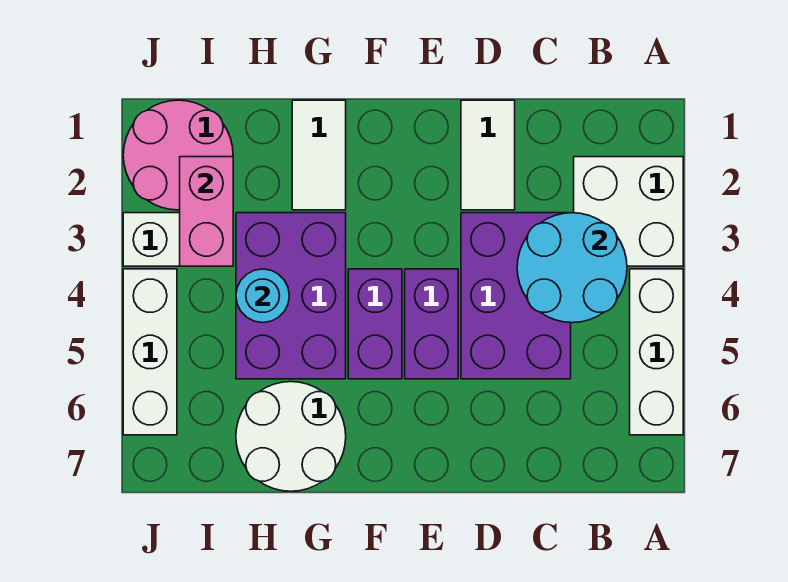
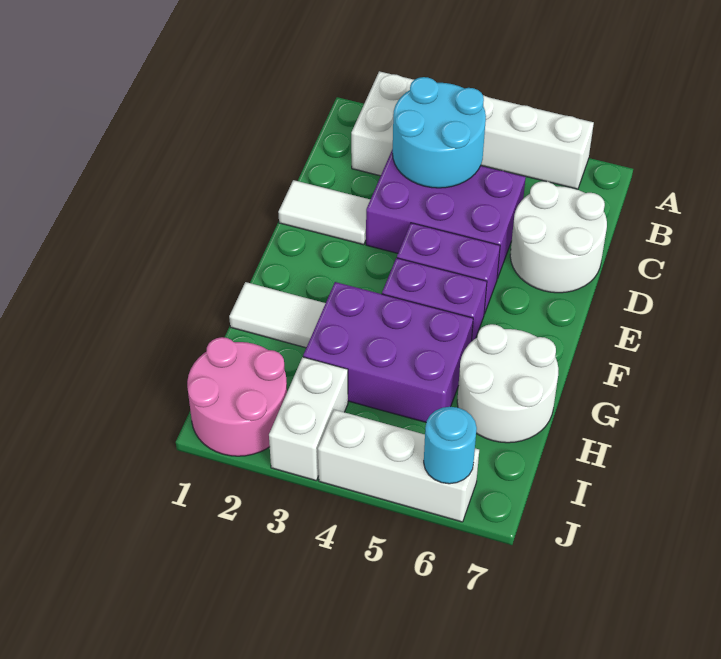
none -> white 2x2 round brick [510,181,607,293]
cyan 1x1 round brick [236,269,289,323] -> cyan 1x1 round brick moved to [424,407,477,484]
pink 1x2 brick [180,157,233,266] -> none

